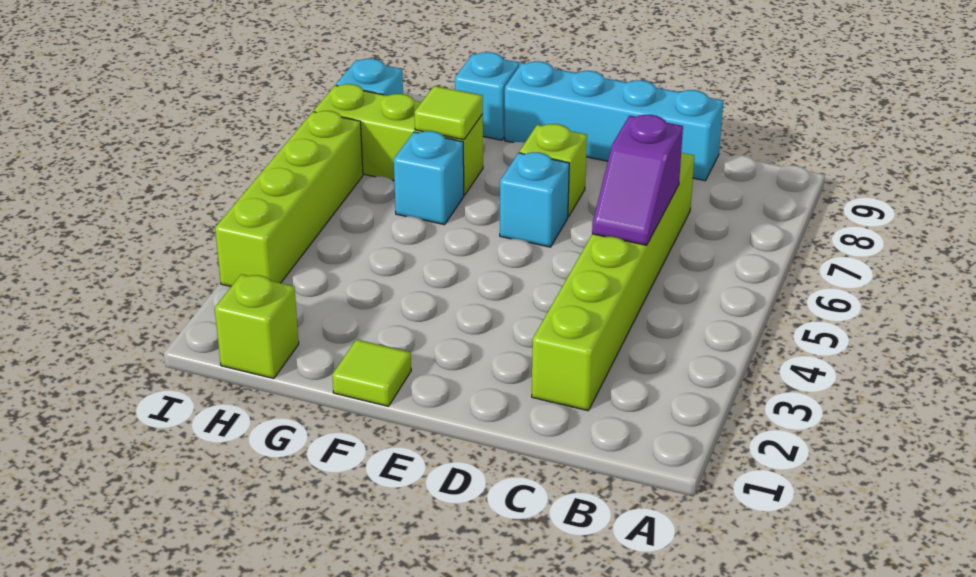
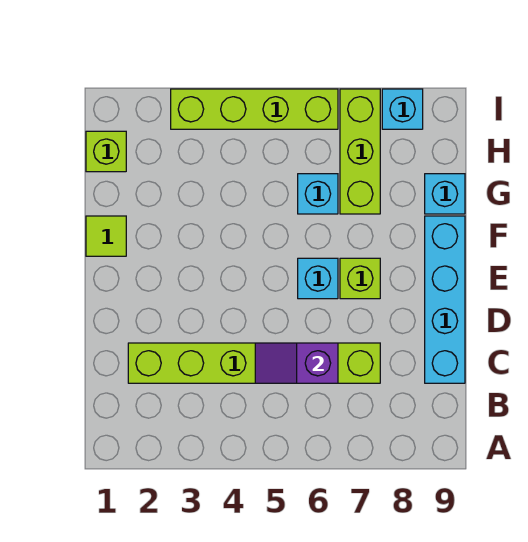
lime 1x1 tile [414,86,483,140] -> none

